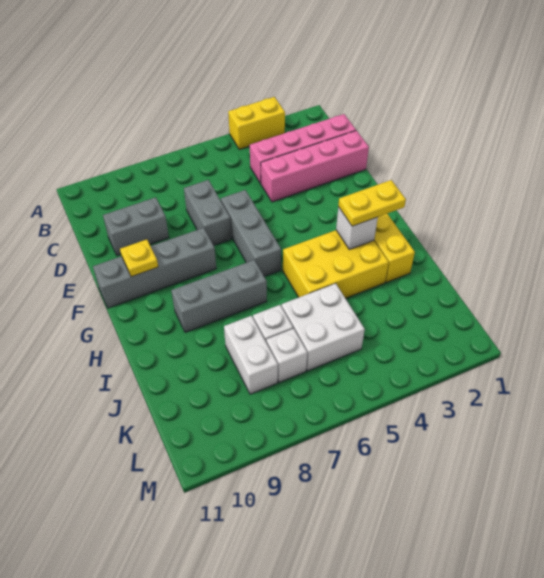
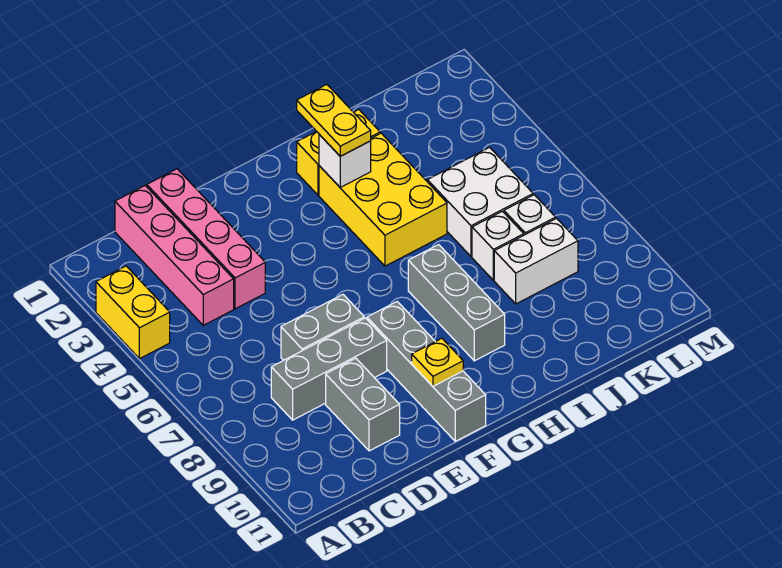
grey 1x3 brick [221,190,281,276] -> grey 1x3 brick moved to [271,318,387,420]

